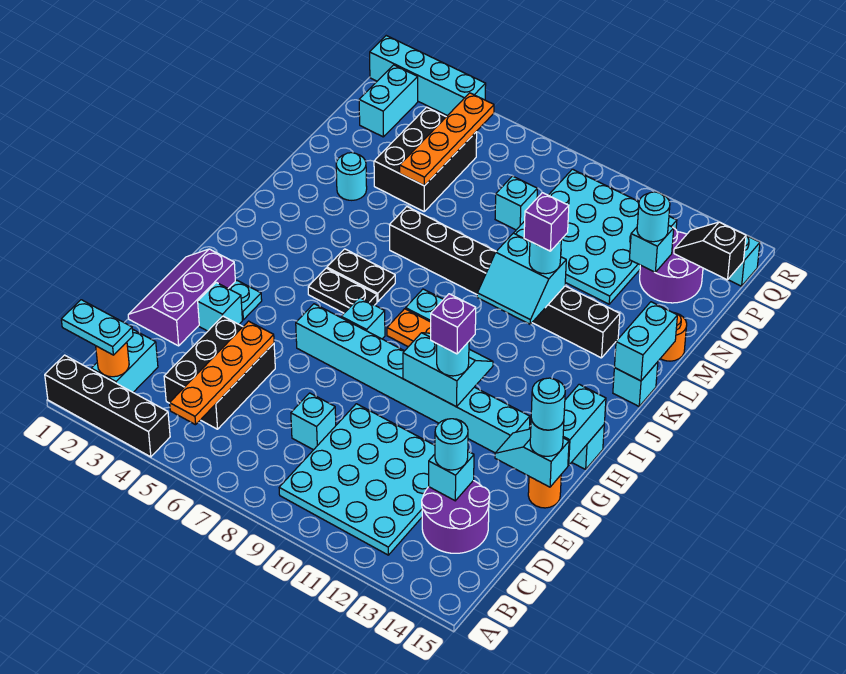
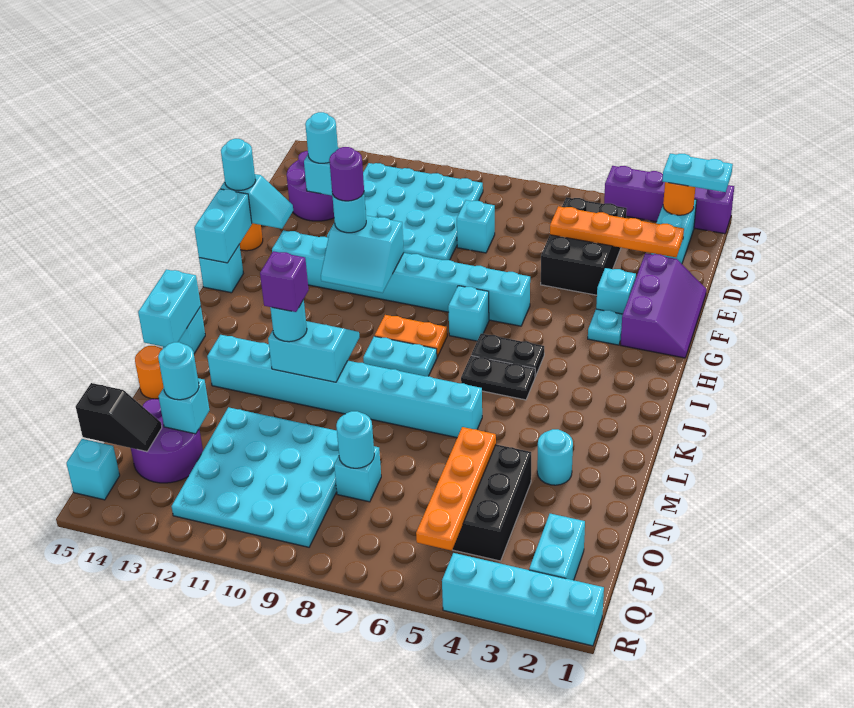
black 1x4 brick [45,355,170,457] -> purple 1x4 brick [604,166,734,234]
orange 1x4 plate [170,321,274,425] -> orange 1x4 plate turned to [550,206,684,257]
cyan 1x1 round brick [531,378,565,430] -> cyan 1x1 round brick moved to [336,411,374,468]
purple 1x1 brick [431,294,476,354] -> purple 1x1 round brick [329,147,364,201]
black 1x8 brick [390,207,620,358] -> cyan 1x8 brick [207,335,482,438]

